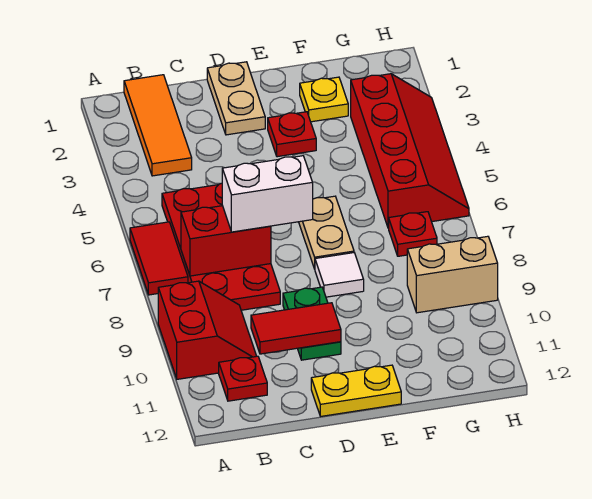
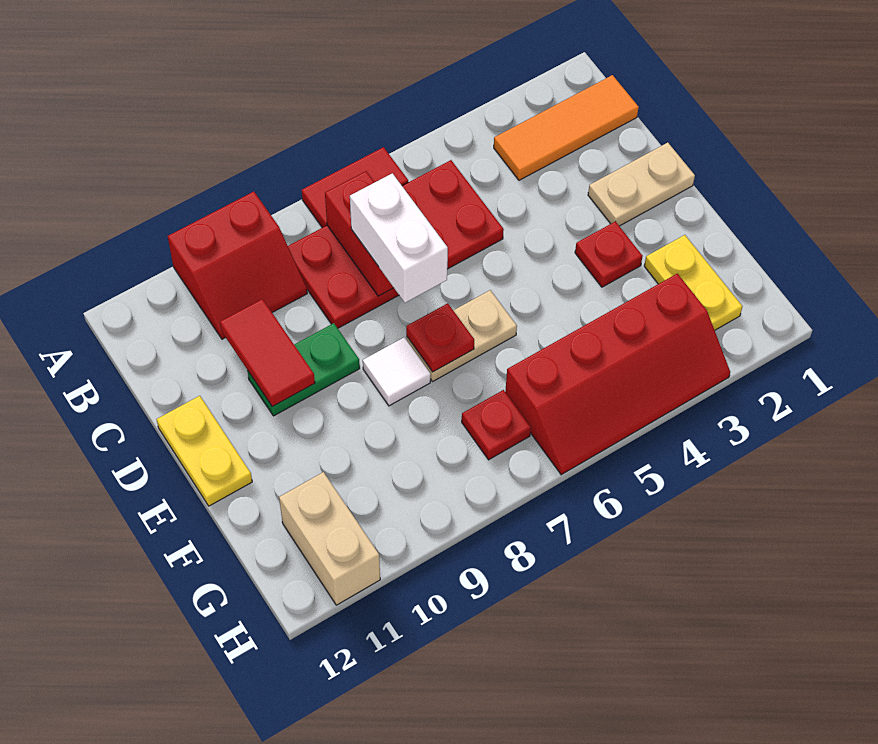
red 1x1 plate [219,356,267,401] -> red 1x1 plate moved to [406,303,474,372]
yellow 1x1 plate [300,77,348,122] -> yellow 1x2 plate [644,235,742,330]
tan 1x2 brick [407,236,498,313] -> tan 1x2 brick moved to [279,472,380,605]

